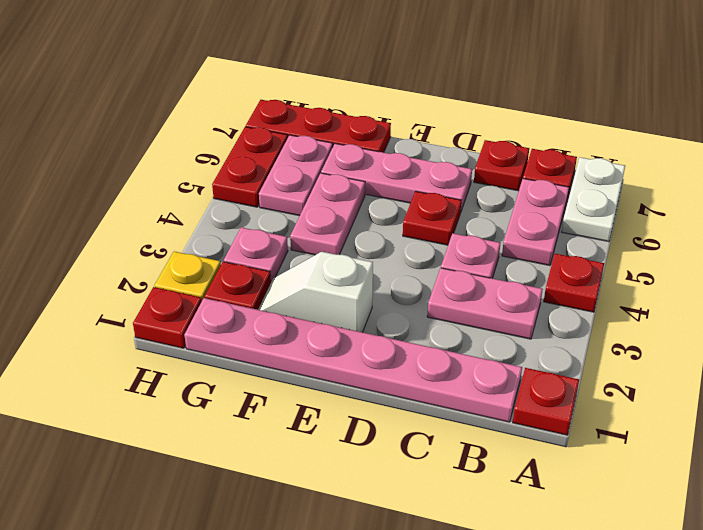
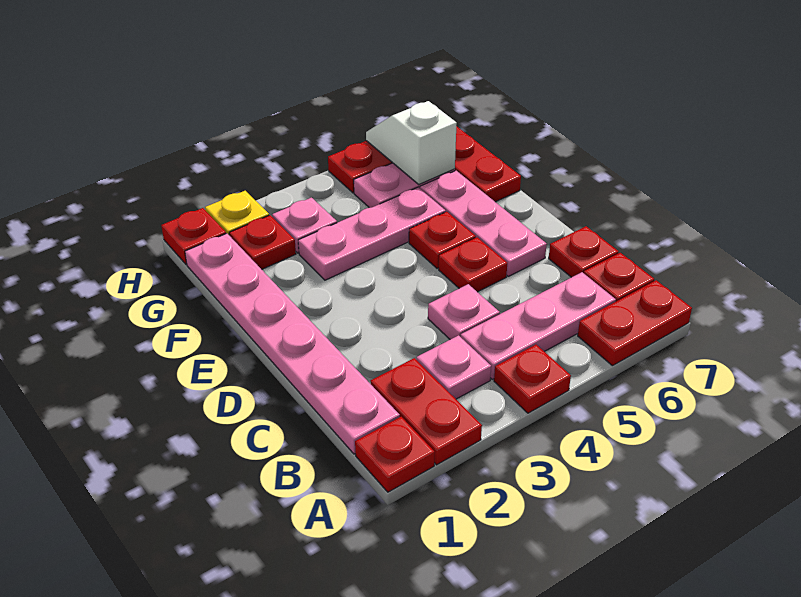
none -> red 1x2 plate [371,358,482,465]
white 1x2 plate [562,157,625,242] -> red 1x2 plate [578,280,692,366]
pink 1x2 plate [427,268,543,339] -> pink 1x1 plate [416,335,491,399]
pink 1x2 plate [502,179,569,266] -> pink 1x3 plate [461,272,616,379]
white 1x2 slope [258,252,373,332] -> white 1x2 slope moved to [366,101,457,185]
none -> red 1x1 plate [409,212,476,269]
pink 1x2 plate [290,173,365,255] -> pink 1x3 plate [298,187,446,280]

